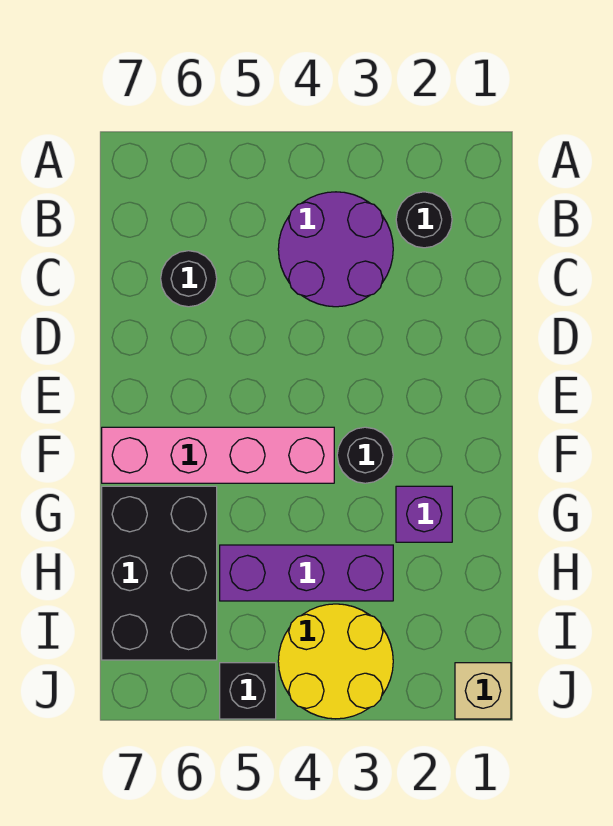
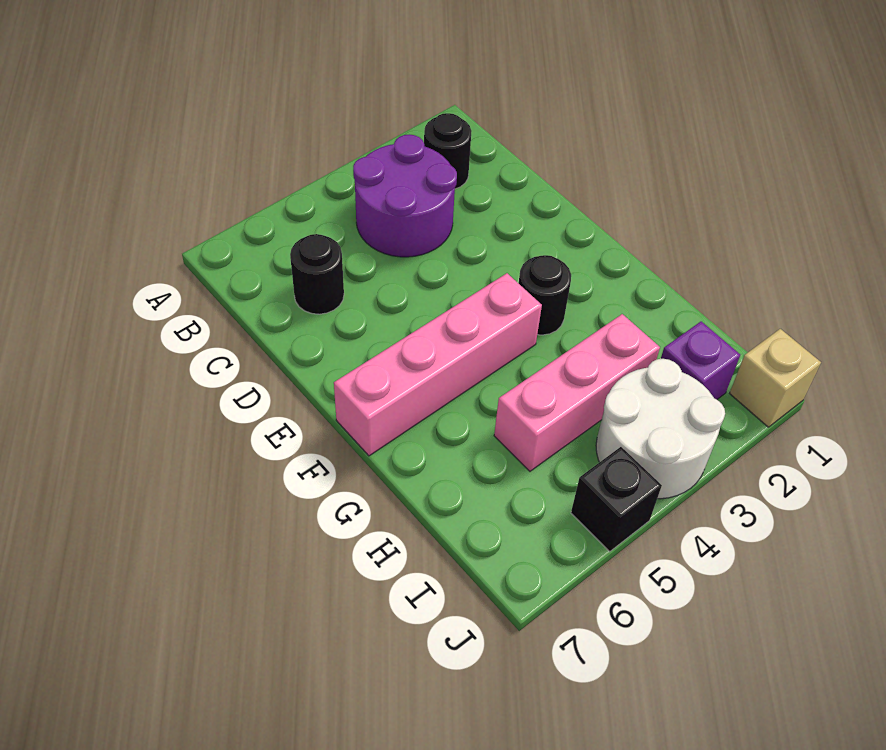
purple 1x1 brick [396,486,452,542] -> purple 1x1 brick moved to [661,321,740,399]
black 2x3 brick [102,486,217,660] -> none
purple 1x3 brick [220,545,393,601] -> pink 1x3 brick [494,314,660,471]
yellow 2x2 round brick [278,604,393,719] -> white 2x2 round brick [596,359,725,499]

